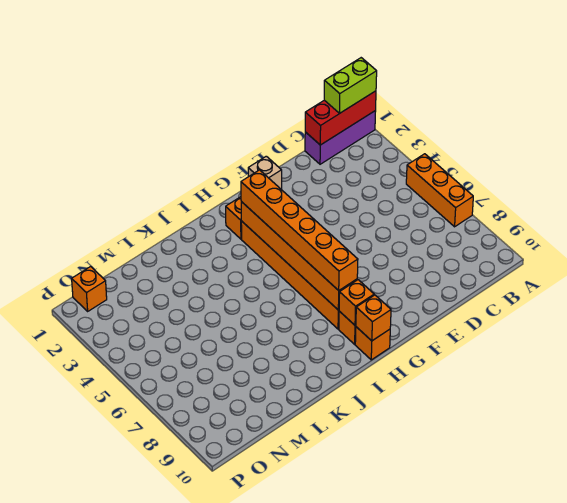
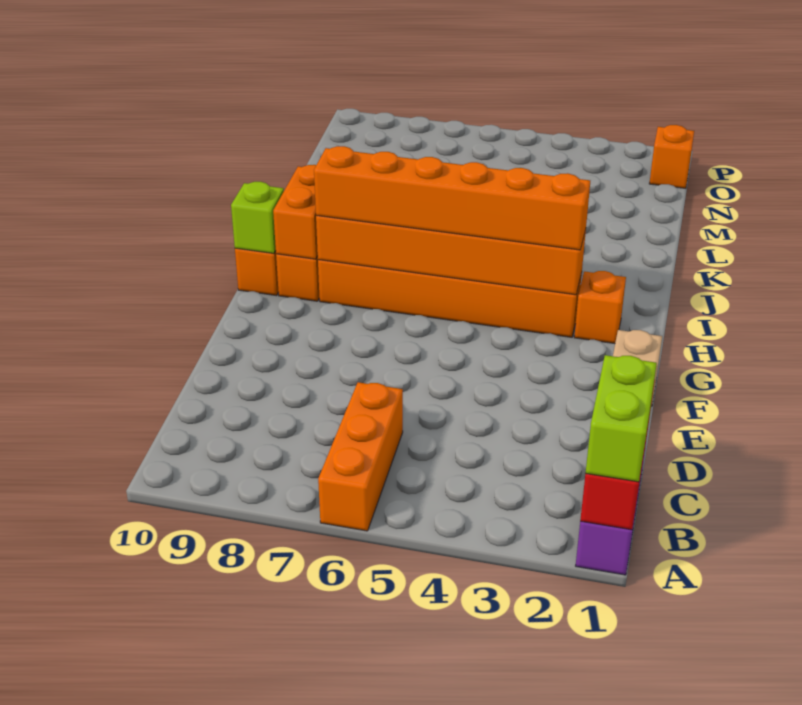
orange 1x3 brick [406,154,473,227] -> orange 1x3 brick turned to [318,382,403,531]
orange 1x1 brick [339,280,374,325] -> orange 1x2 brick [273,165,318,259]
orange 1x1 brick [356,295,391,341] -> lime 1x1 brick [231,182,284,253]

